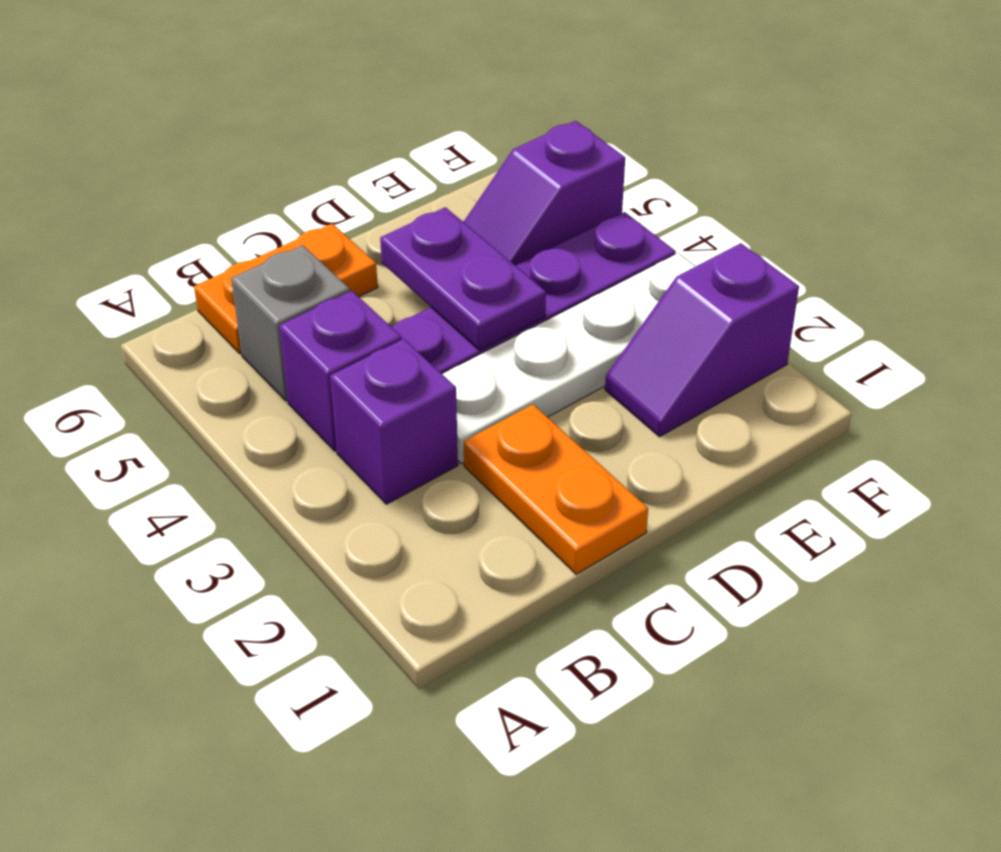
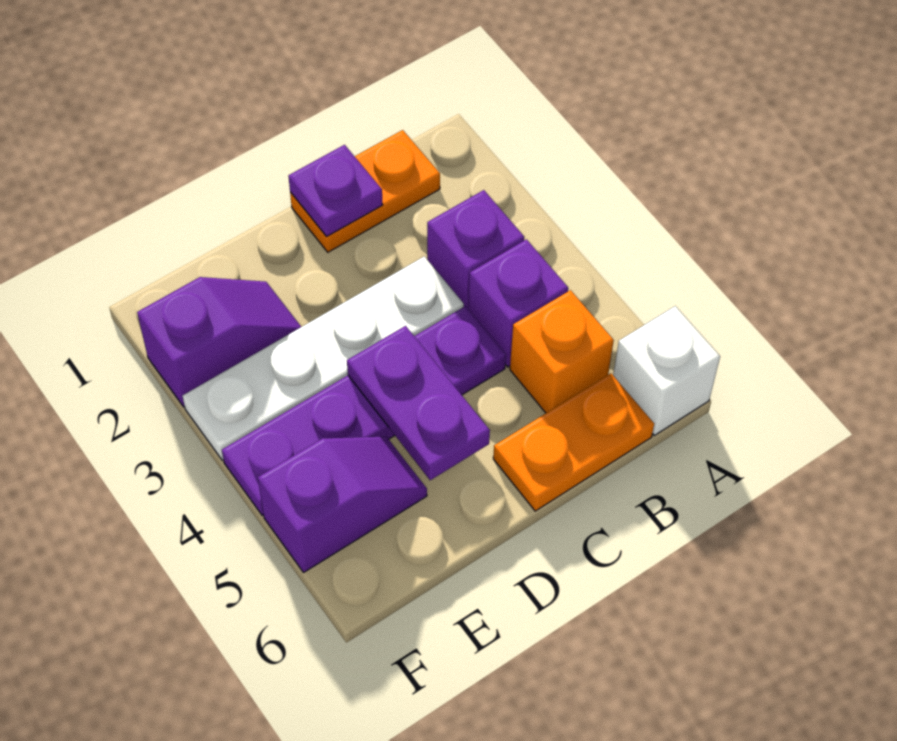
none -> white 1x1 brick [613,306,720,435]
grey 1x1 brick [231,245,350,401] -> orange 1x1 brick [510,290,614,413]
orange 1x2 plate [464,405,648,574] -> orange 1x2 plate turned to [290,130,440,252]
none -> purple 1x1 plate [289,145,383,237]

